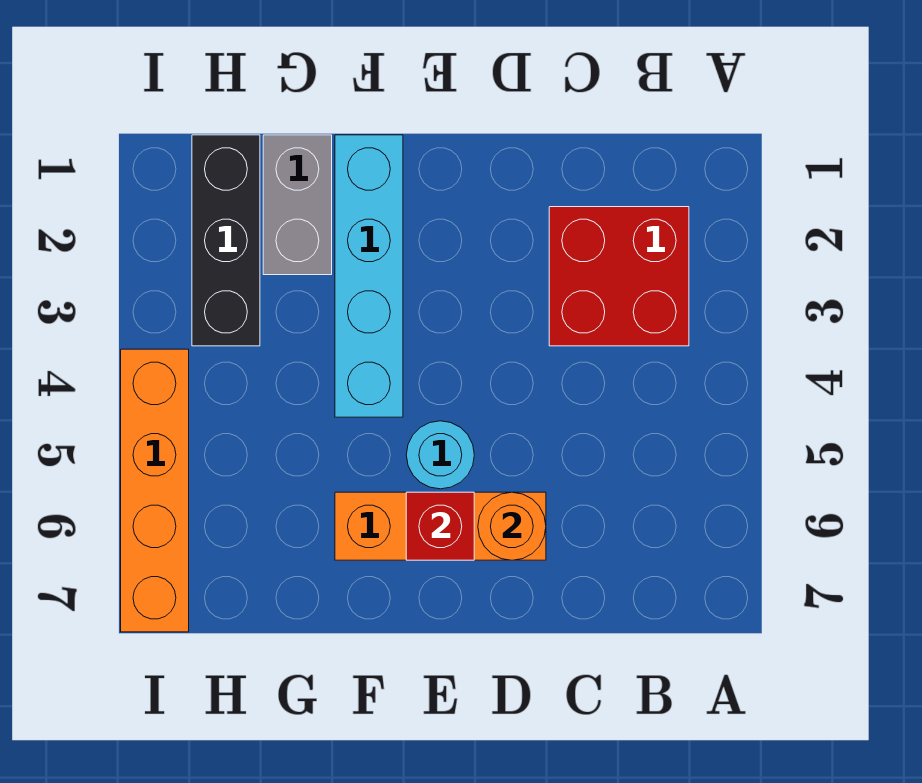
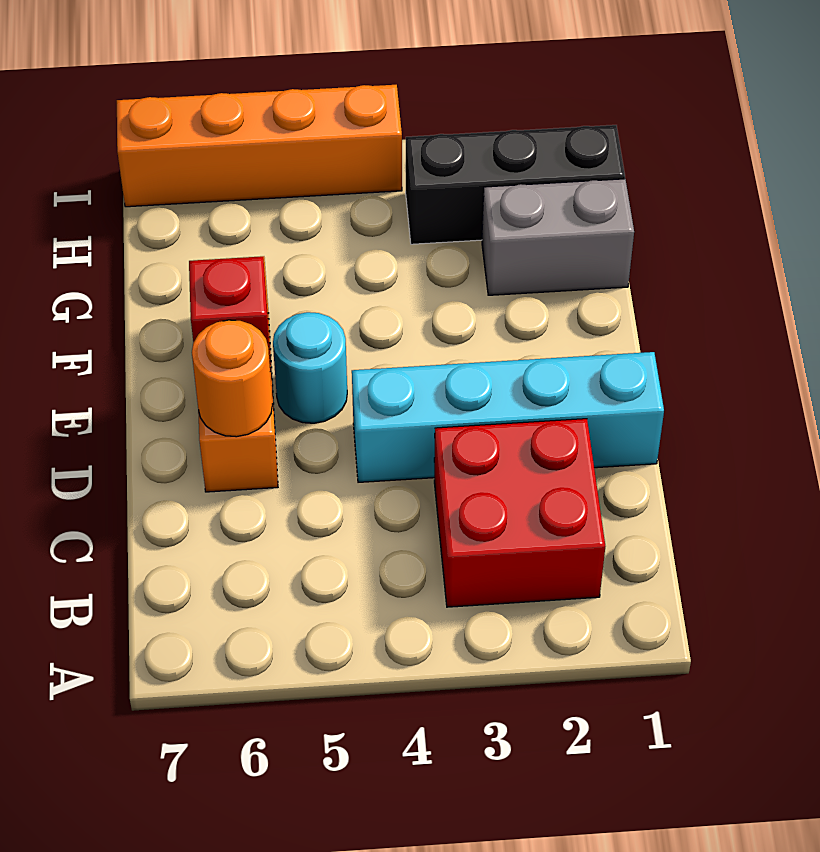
cyan 1x4 brick [335,135,403,417] -> cyan 1x4 brick moved to [352,352,664,482]

